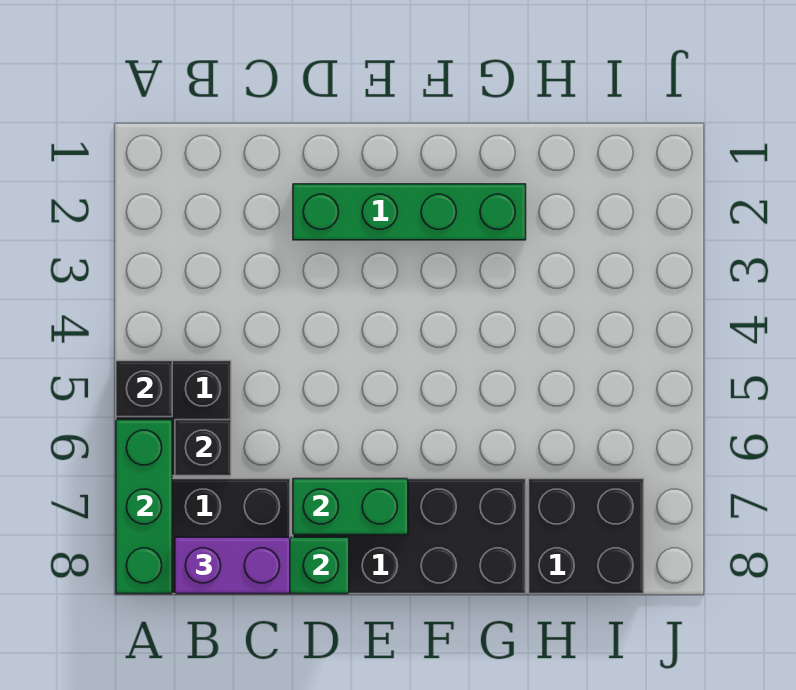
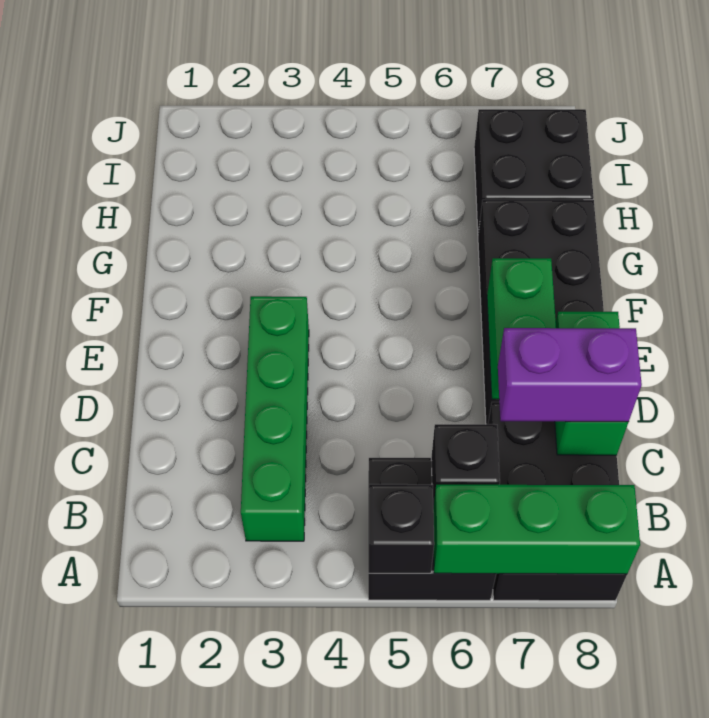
purple 1x2 brick [175,537,290,594] -> purple 1x2 brick turned to [498,328,642,422]
green 1x4 brick [293,184,526,240] -> green 1x4 brick moved to [241,296,309,541]

